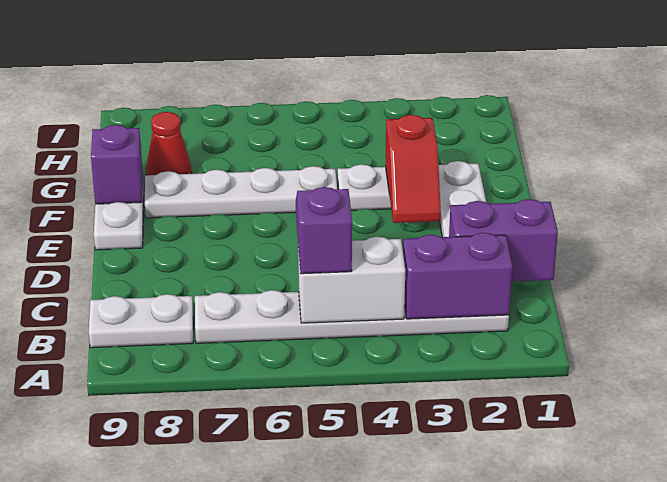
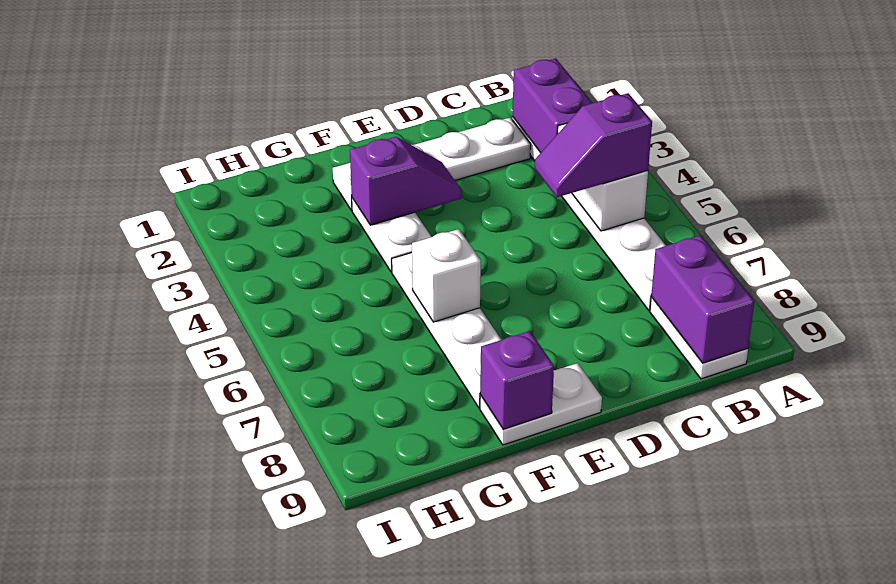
purple 1x2 brick [449,199,558,282] -> purple 1x2 brick moved to [651,235,755,363]
red 1x2 slope [385,115,441,223] -> purple 1x2 slope [350,137,462,225]
none -> white 1x1 brick [412,229,481,322]
red 1x1 cone [146,112,192,175] -> none

